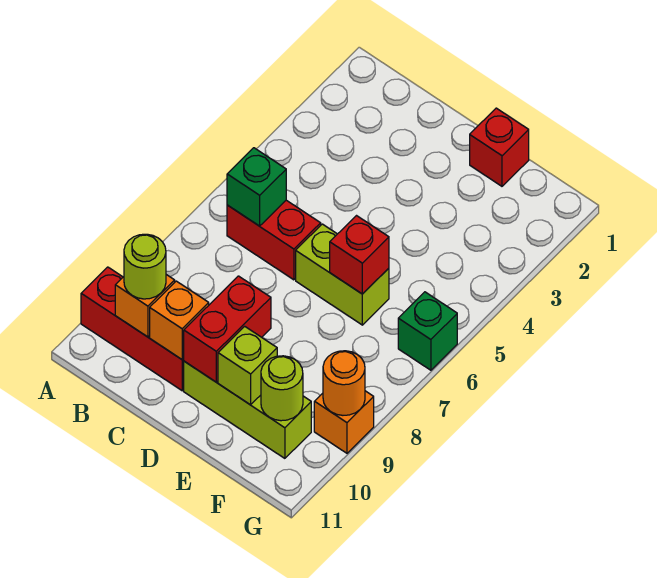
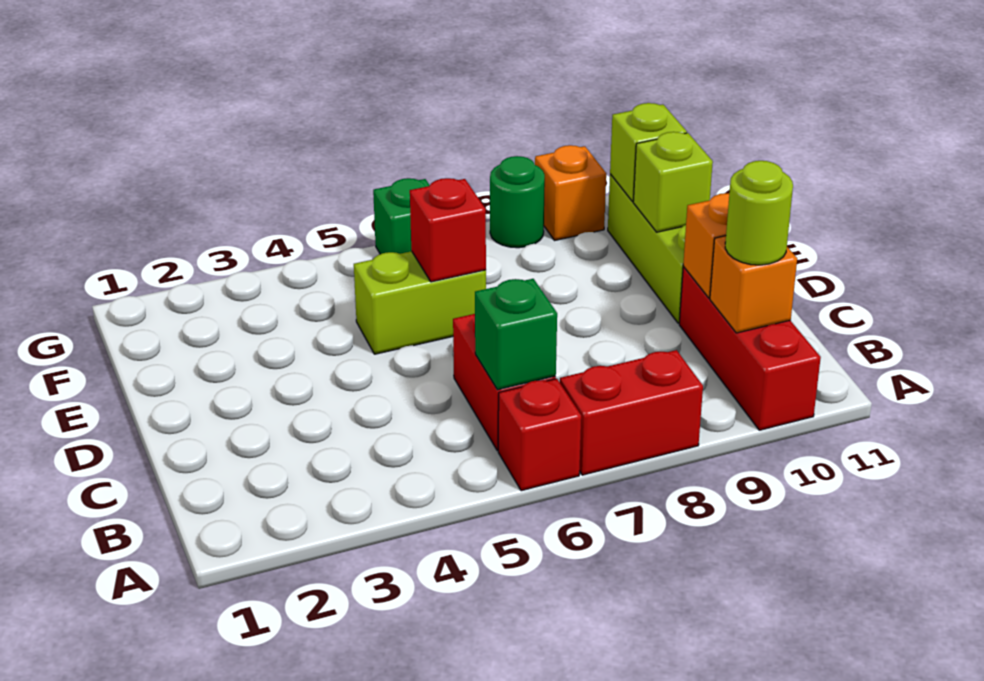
lime 1x2 brick [296,224,389,325] -> lime 1x2 brick turned to [354,251,486,354]
red 1x2 brick [183,276,271,382] -> red 1x2 brick moved to [560,350,703,475]
red 1x1 brick [470,108,529,186] -> red 1x1 brick moved to [498,379,581,491]
lime 1x1 round brick [261,356,303,421] -> lime 1x1 brick [610,103,687,201]
none -> green 1x1 round brick [490,156,545,248]
orange 1x1 round brick [323,351,365,415] -> none

